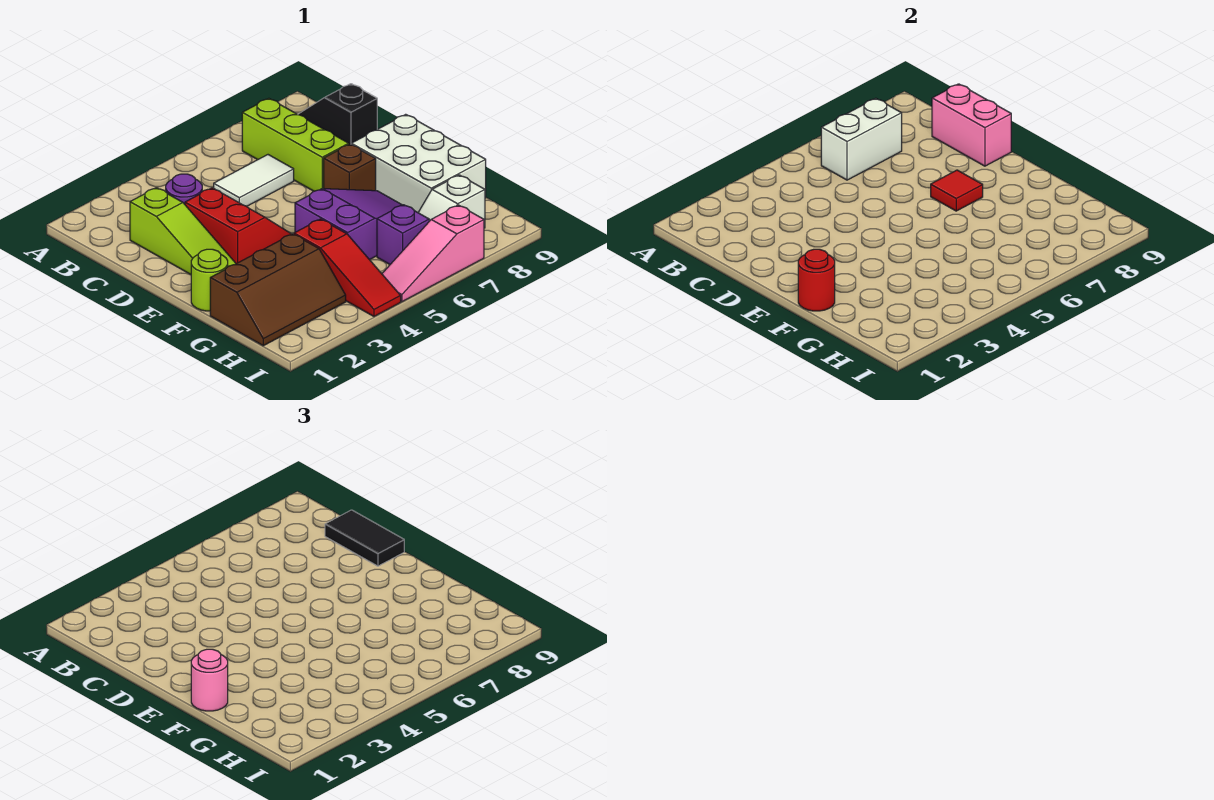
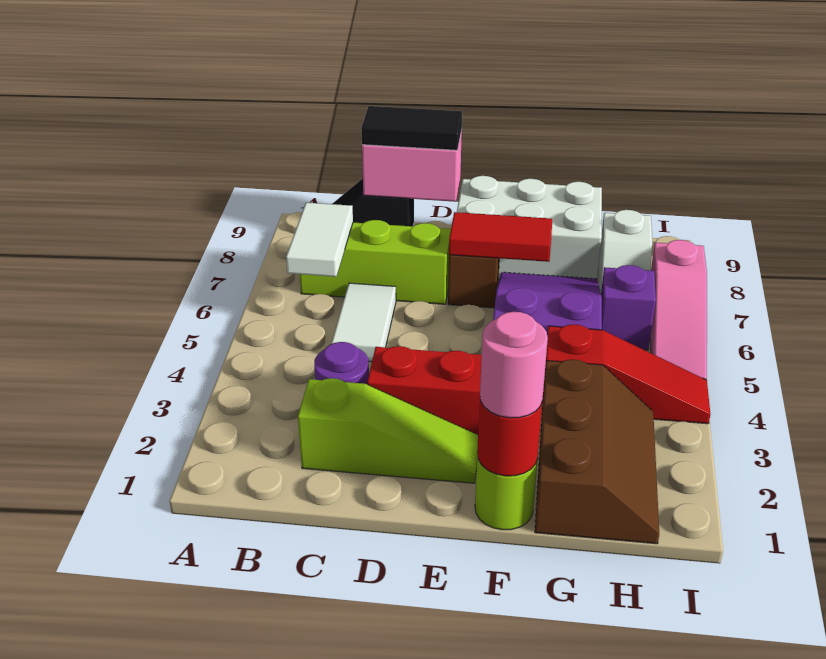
white 1x2 brick [821,98,902,180] -> white 1x2 tile [286,203,353,277]
red 1x1 tile [931,170,983,211] -> red 1x2 tile [449,212,552,262]

